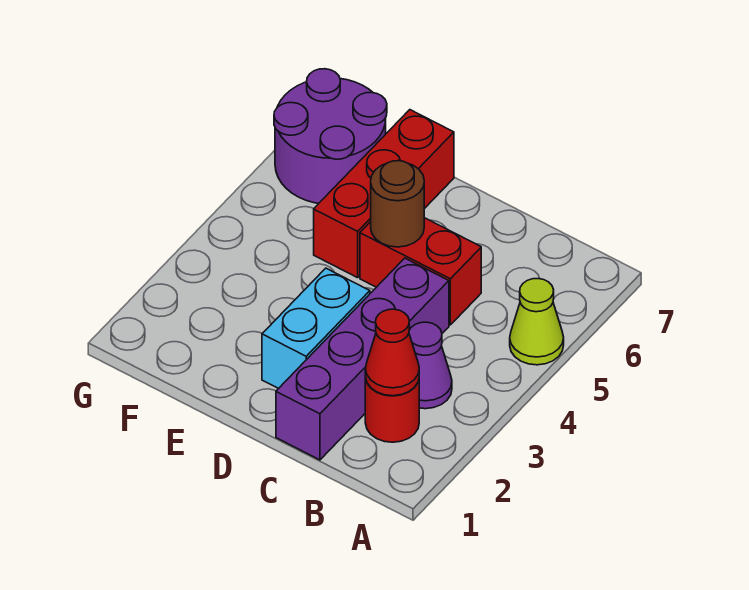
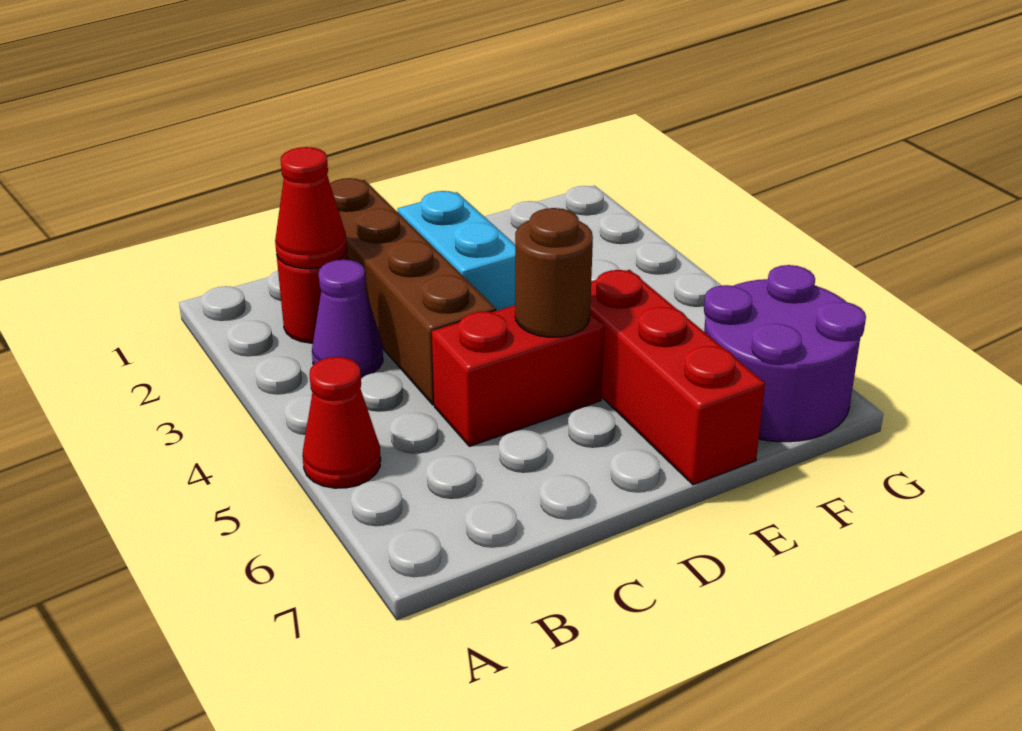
lime 1x1 cone [510,279,564,365] -> red 1x1 cone [302,357,381,488]
purple 1x4 brick [276,258,449,460] -> brown 1x4 brick [330,178,496,405]

